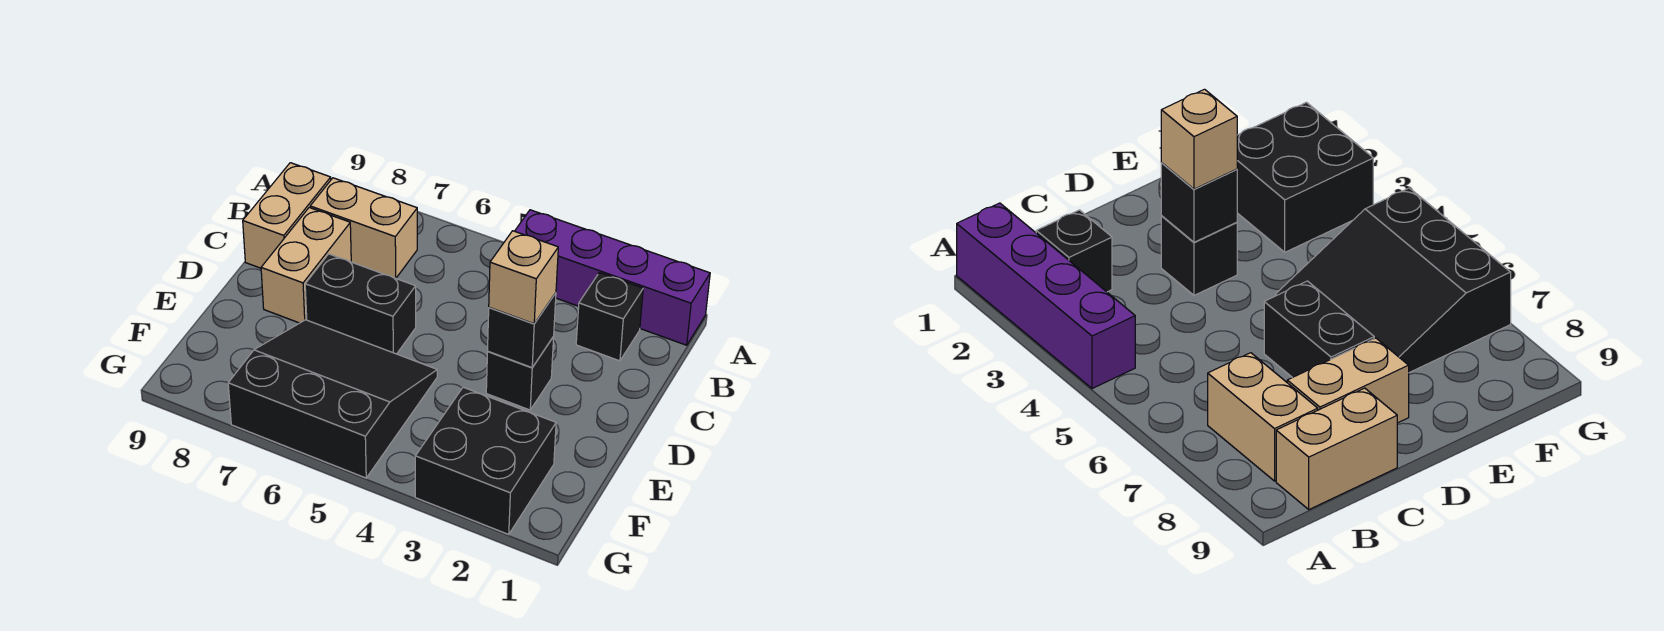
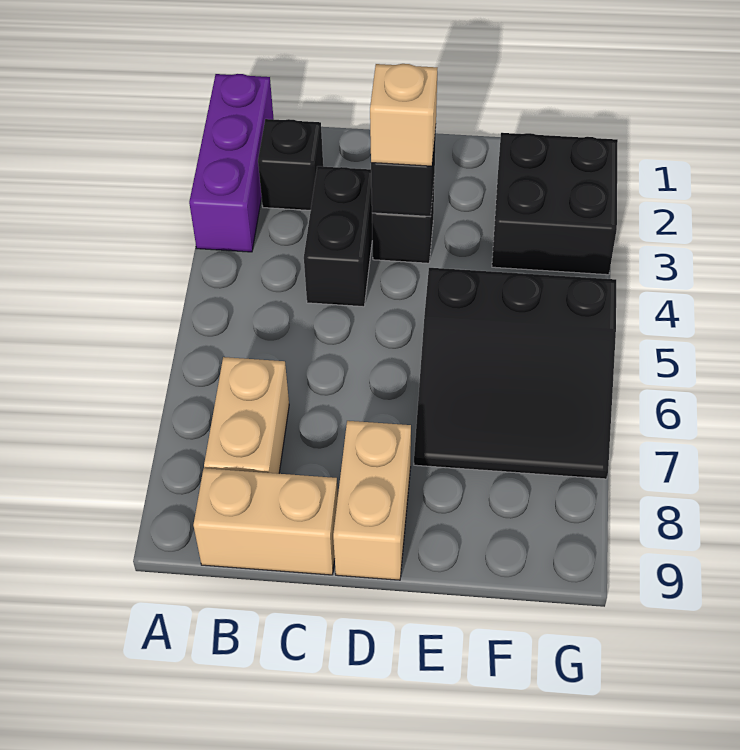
purple 1x4 brick [515,210,710,345] -> purple 1x3 brick [189,74,274,252]
tan 1x2 brick [261,208,351,323] -> tan 1x2 brick turned to [333,421,411,580]
black 1x2 brick [305,254,416,354] -> black 1x2 brick moved to [304,166,372,307]
black 3x3 slope [228,320,437,478] -> black 3x3 slope turned to [414,268,616,479]

